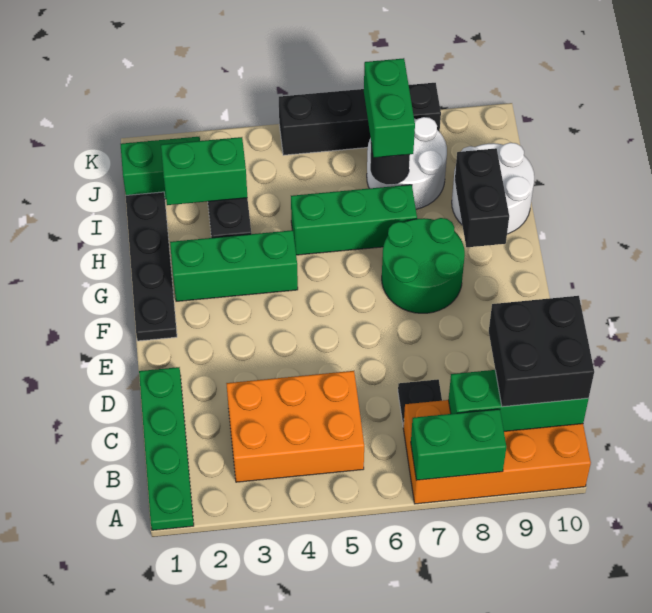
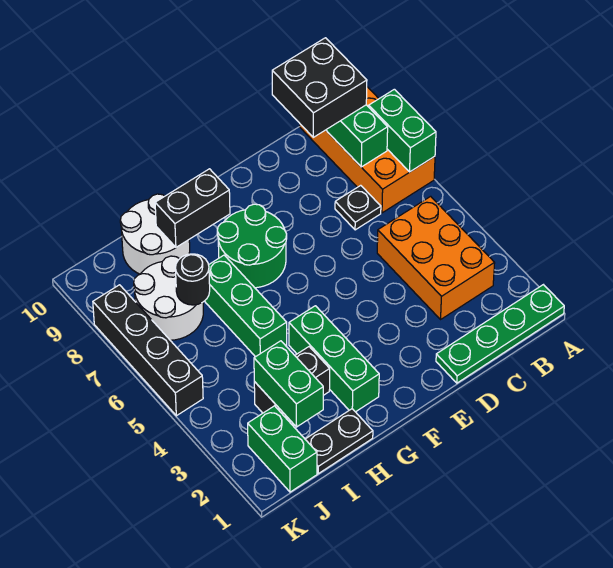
black 1x4 plate [126,192,177,341] -> black 1x2 plate [305,409,373,474]
green 1x2 brick [364,58,415,158] -> none

